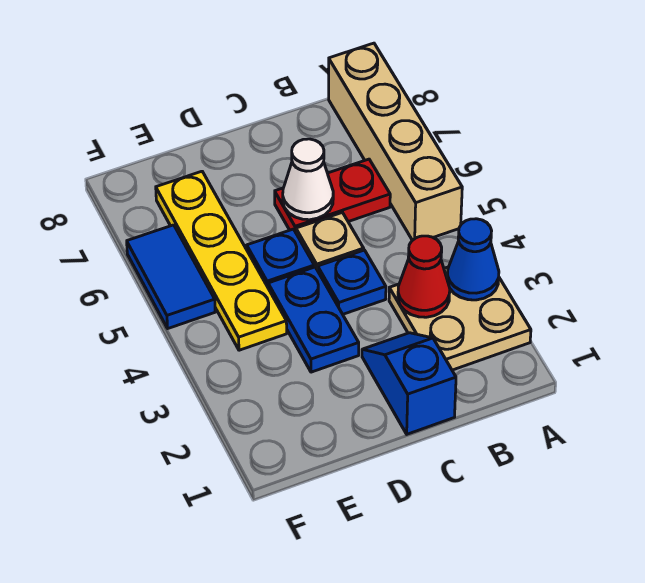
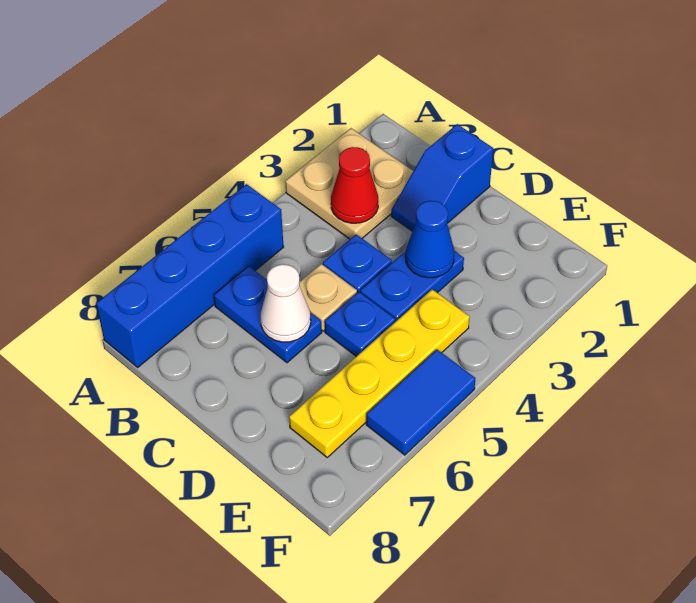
blue 1x1 cone [447,219,499,300] -> blue 1x1 cone moved to [405,201,454,278]
tan 1x4 brick [329,43,462,240] -> blue 1x4 brick [96,184,283,367]
red 1x2 plate [275,159,390,232] -> blue 1x2 plate [214,266,322,363]

